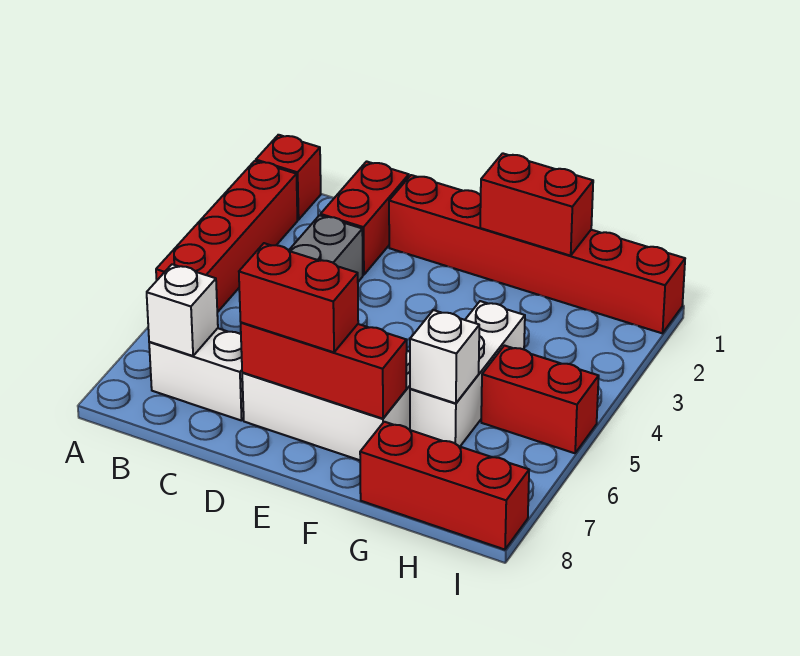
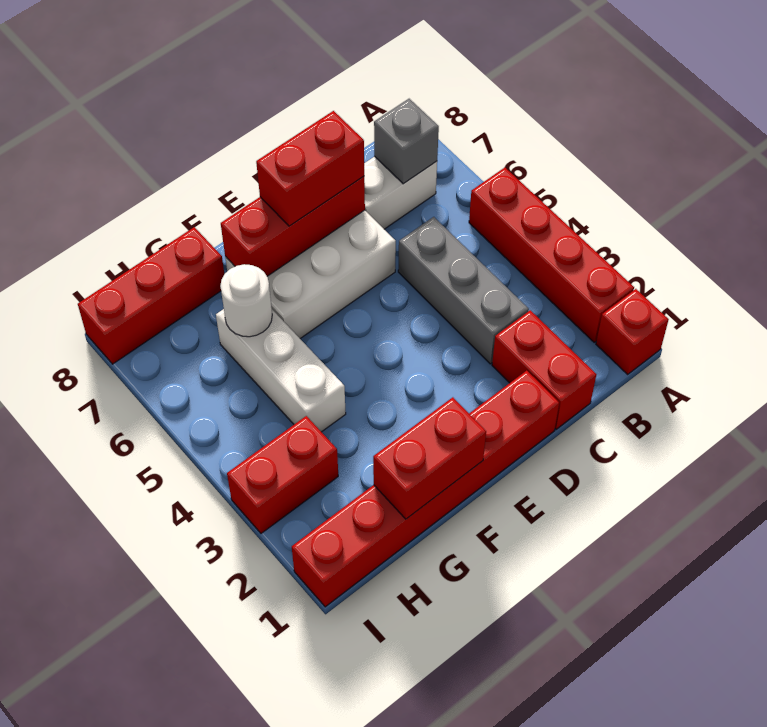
white 1x1 brick [147,264,218,356] -> grey 1x1 brick [374,99,439,184]
white 1x1 brick [410,310,479,403] -> white 1x1 round brick [220,264,272,337]
red 1x2 brick [481,346,599,453] -> red 1x2 brick moved to [227,416,338,533]

